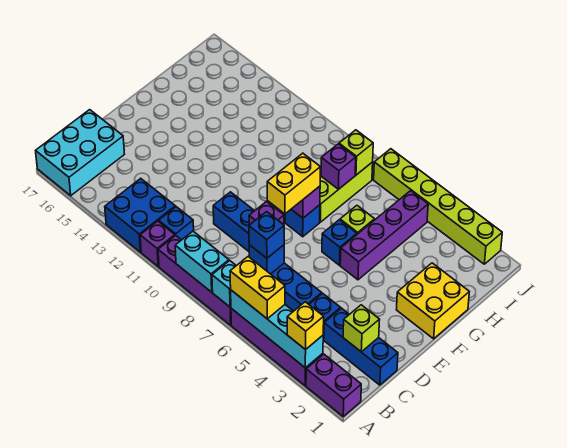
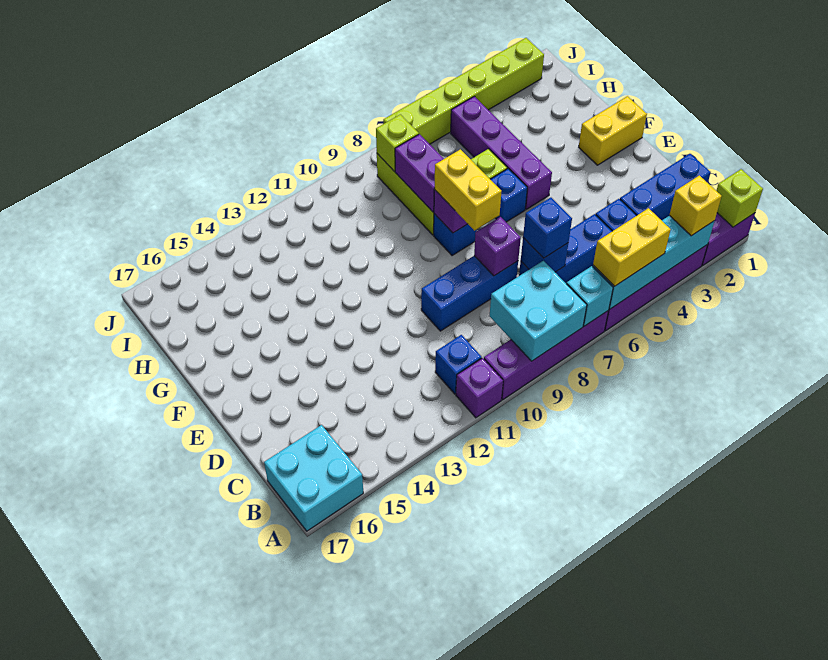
cyan 1x2 brick [175,231,229,292] -> cyan 2x2 brick [490,261,587,361]
blue 2x2 brick [105,178,175,252] -> none
cyan 2x3 brick [36,110,124,196] -> cyan 2x2 brick [264,425,363,531]
lime 1x1 brick [343,305,380,352] -> lime 1x1 brick moved to [716,169,763,227]
yellow 2x2 brick [396,263,469,339] -> yellow 1x2 brick [579,96,647,165]
purple 1x1 brick [321,144,356,189] -> purple 1x2 brick [395,134,444,212]

